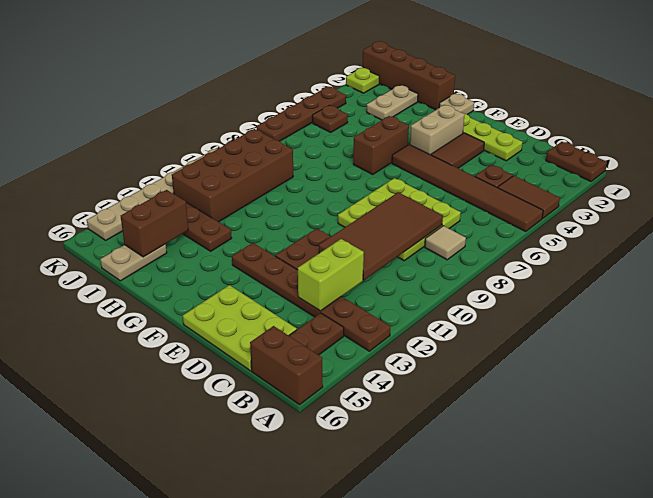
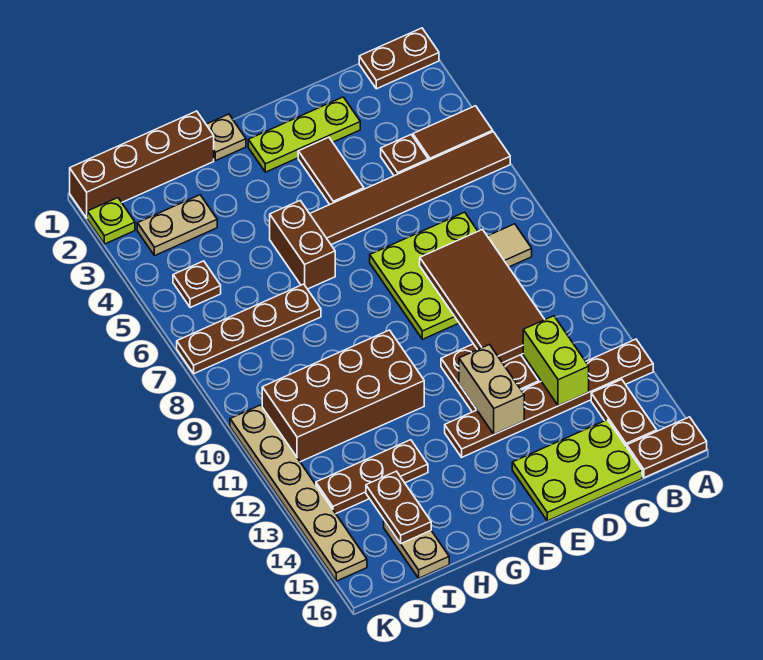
brown 1x2 brick [250,326,323,405] -> brown 1x2 plate [627,417,707,478]
tan 1x2 brick [410,105,465,155] -> tan 1x2 brick moved to [459,345,524,434]
tan 1x2 plate [367,85,418,120] -> tan 1x2 plate turned to [137,195,217,256]
brown 2x4 brick [172,129,293,222] -> brown 2x4 brick turned to [262,330,424,462]
brown 1x2 brick [121,190,188,257] -> brown 1x2 plate [366,471,431,544]
brown 1x4 plate [257,87,346,141] -> brown 1x4 plate turned to [177,284,321,374]

